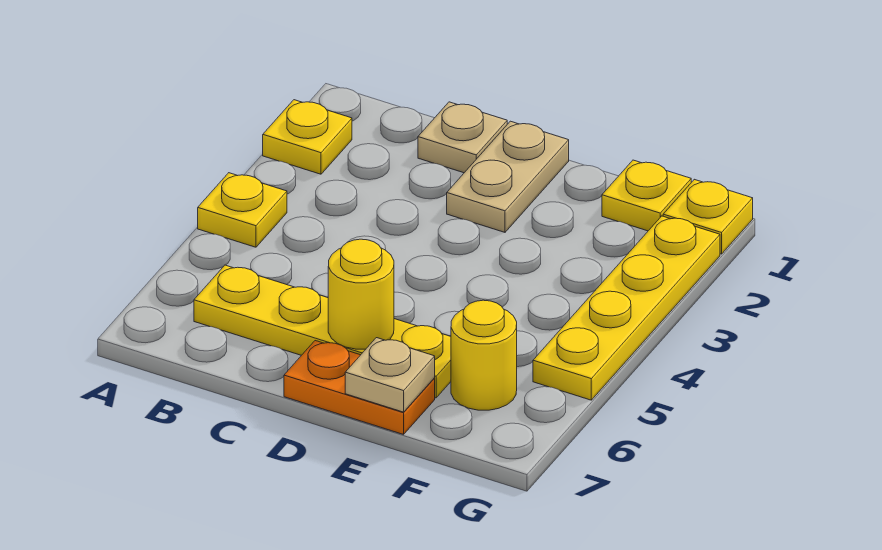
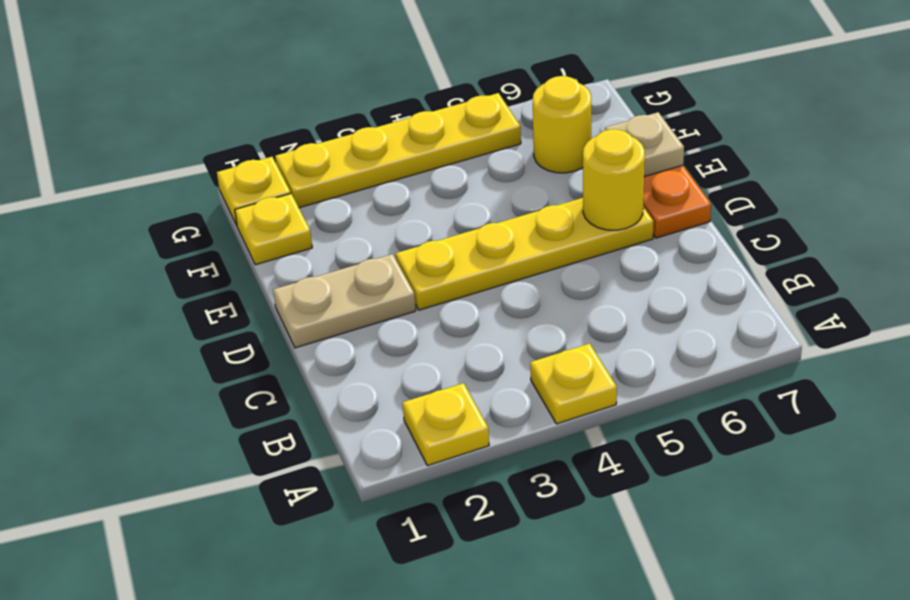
yellow 1x4 plate [194,265,451,398] -> yellow 1x4 plate turned to [396,198,653,310]
tan 1x1 plate [418,102,507,173] -> none

